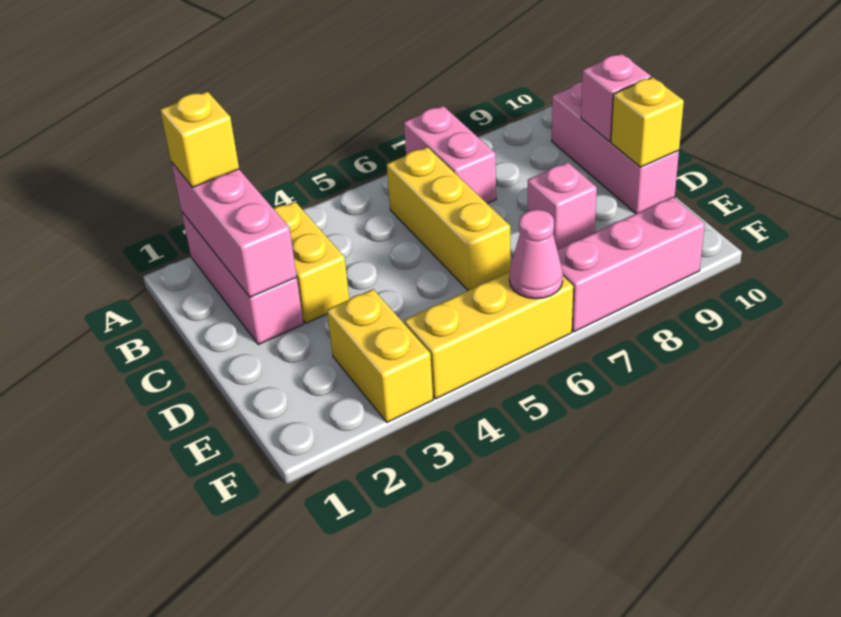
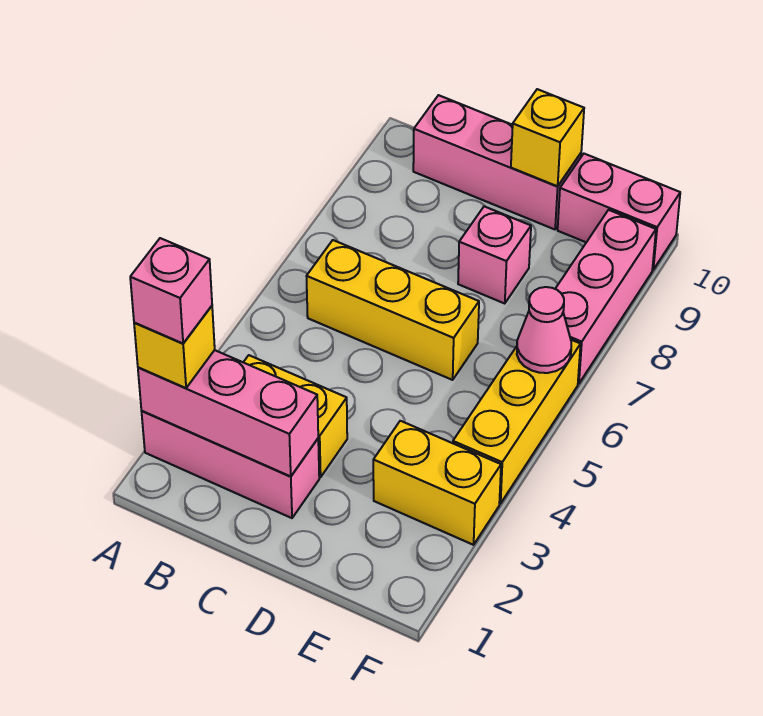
pink 1x2 brick [404,106,496,203] -> pink 1x2 brick moved to [558,154,680,270]
pink 1x1 brick [581,54,651,142] -> pink 1x1 brick moved to [130,238,212,343]

